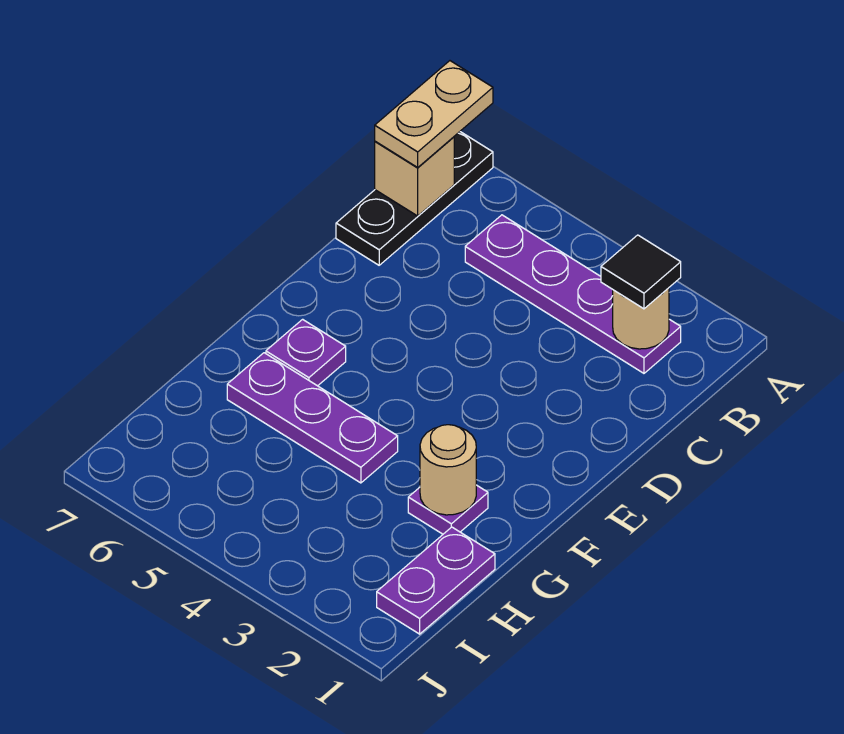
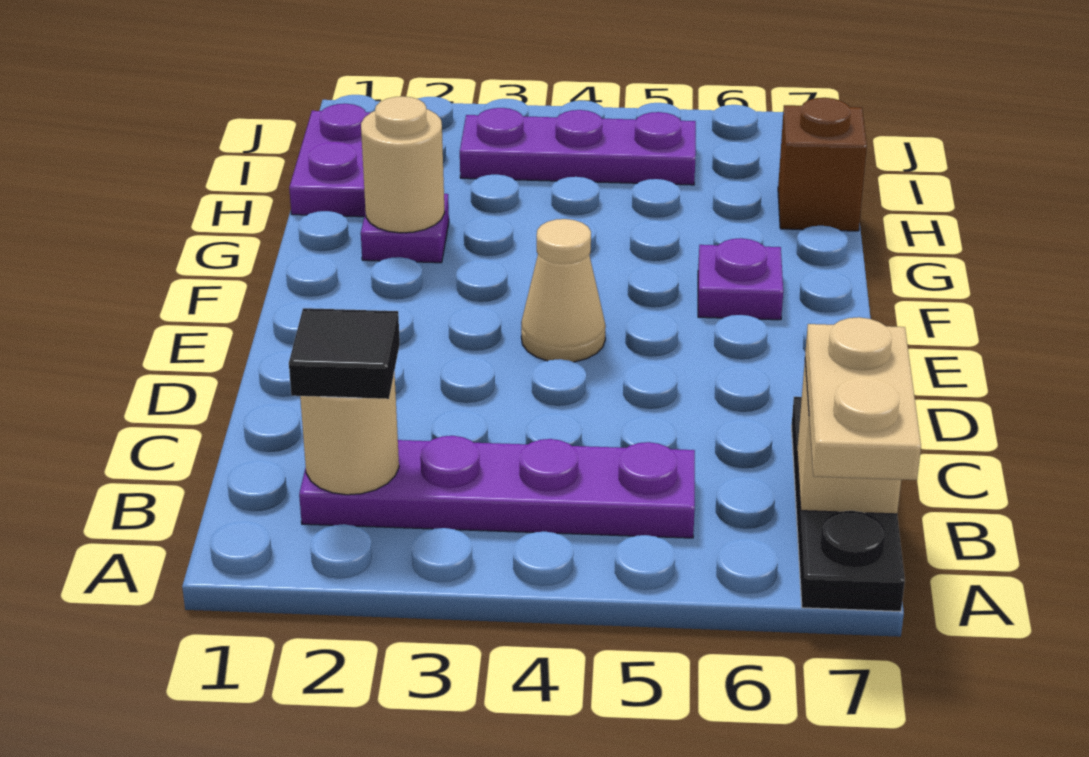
none -> tan 1x1 cone [521,219,606,362]
purple 1x3 plate [227,353,398,483] -> purple 1x3 plate moved to [460,108,696,185]
none -> brown 1x1 brick [778,98,867,231]

